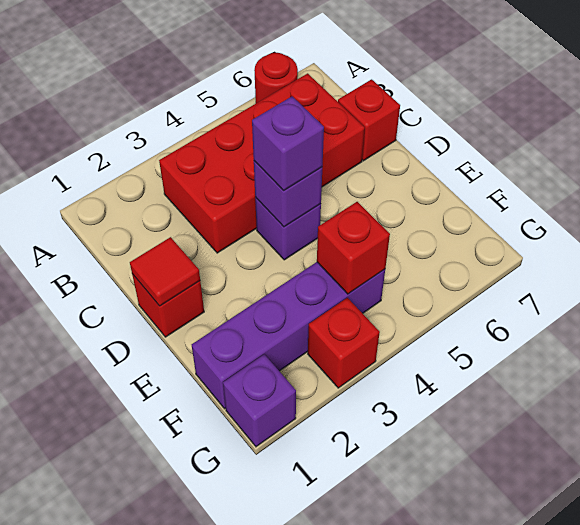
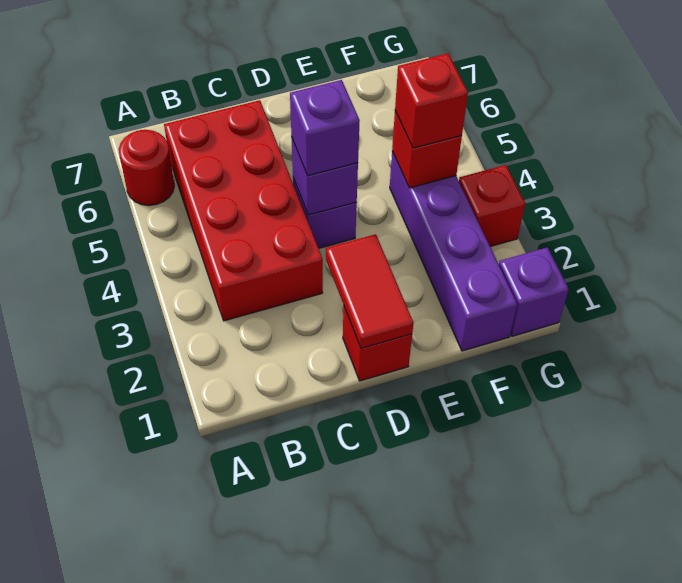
red 1x1 brick [338,79,400,161] -> red 1x1 brick moved to [395,53,468,148]
red 1x1 tile [130,237,200,306] -> red 1x2 tile [326,234,413,349]

